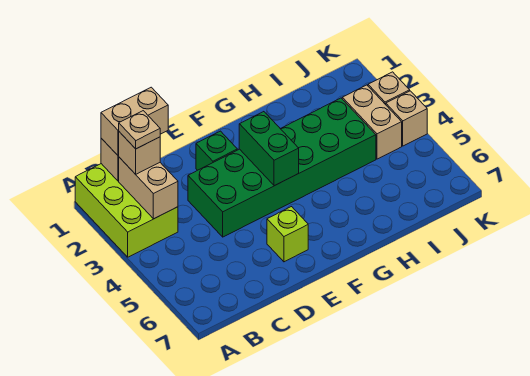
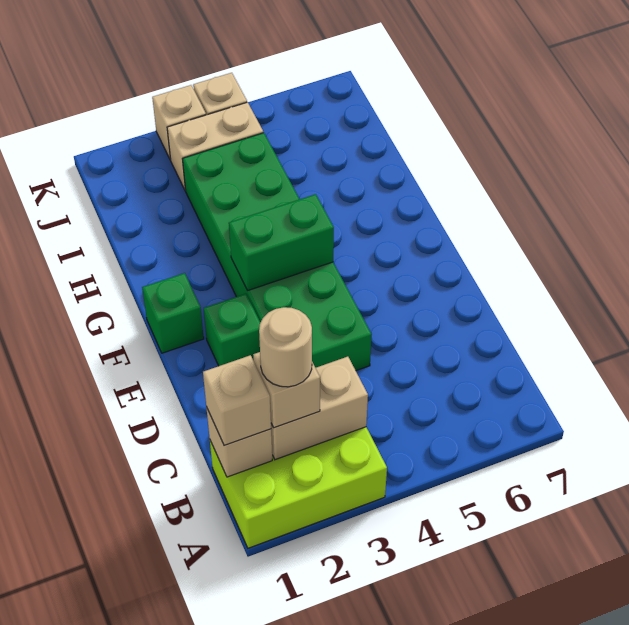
tan 1x2 brick [101,87,168,155] -> tan 1x1 brick [203,355,271,446]
tan 1x1 plate [119,111,160,149] -> tan 1x1 round brick [259,307,312,387]
lime 1x1 brick [267,207,308,262] -> none
none -> green 1x1 brick [142,273,204,353]

